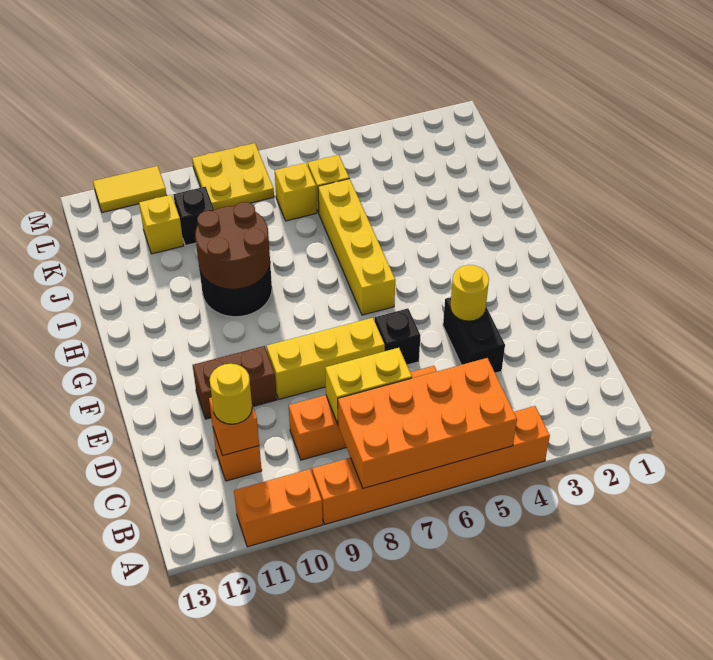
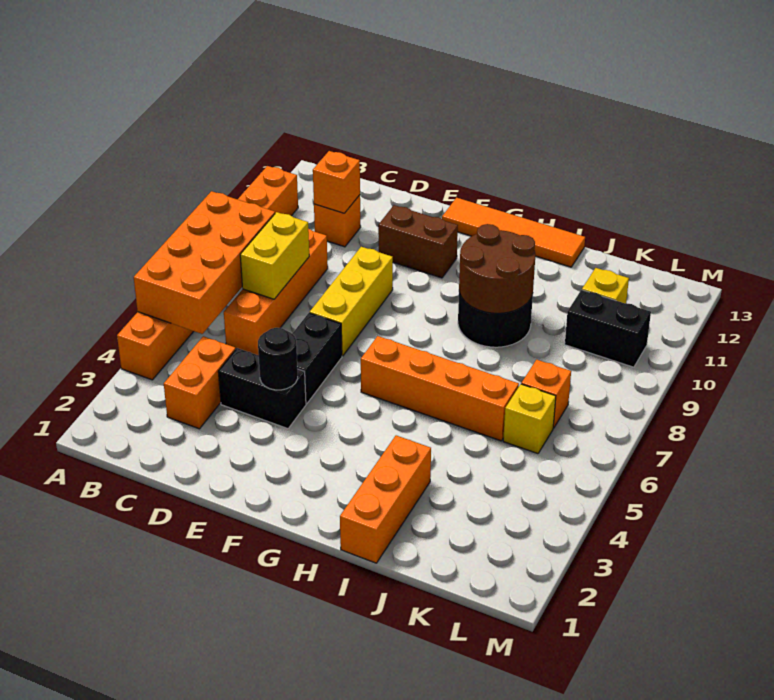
none -> orange 1x2 brick [164,336,236,429]
yellow 1x1 round brick [210,364,252,424] -> none
yellow 1x1 round brick [450,265,489,321] -> black 1x1 round brick [258,328,298,390]
black 1x1 brick [375,309,420,365] -> black 1x2 brick [292,313,342,404]
brown 1x2 brick [193,346,277,419] -> brown 1x2 brick turned to [378,205,458,278]
none -> orange 1x4 tile [442,198,585,267]
yellow 1x4 brick [318,179,395,315] -> orange 1x4 brick [361,336,519,441]
none -> orange 1x3 brick [340,435,431,563]
yellow 1x1 brick [275,163,317,221] -> orange 1x1 brick [521,360,571,428]
black 1x1 brick [173,187,214,245] -> black 1x2 brick [565,290,651,367]
yellow 2x2 plate [192,143,274,210] -> none
yellow 1x2 tile [93,166,167,213] -> none

